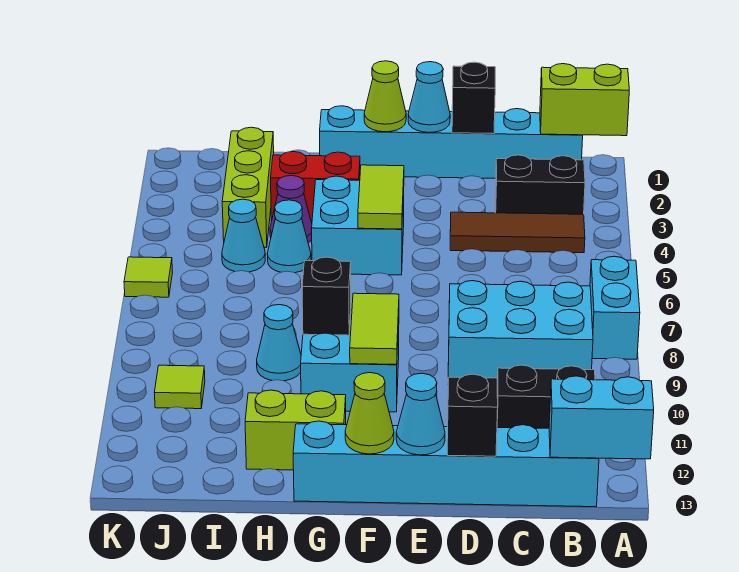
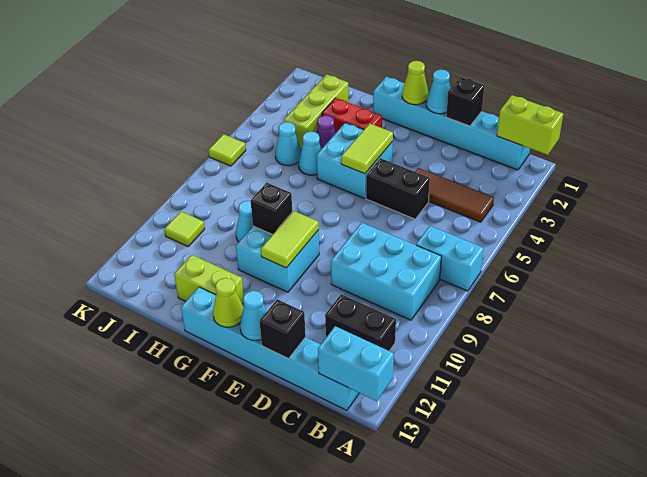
cyan 1x2 brick [590,256,640,359] -> cyan 1x2 brick turned to [416,226,484,291]
black 1x2 brick [495,155,585,214] -> black 1x2 brick moved to [366,158,430,219]

